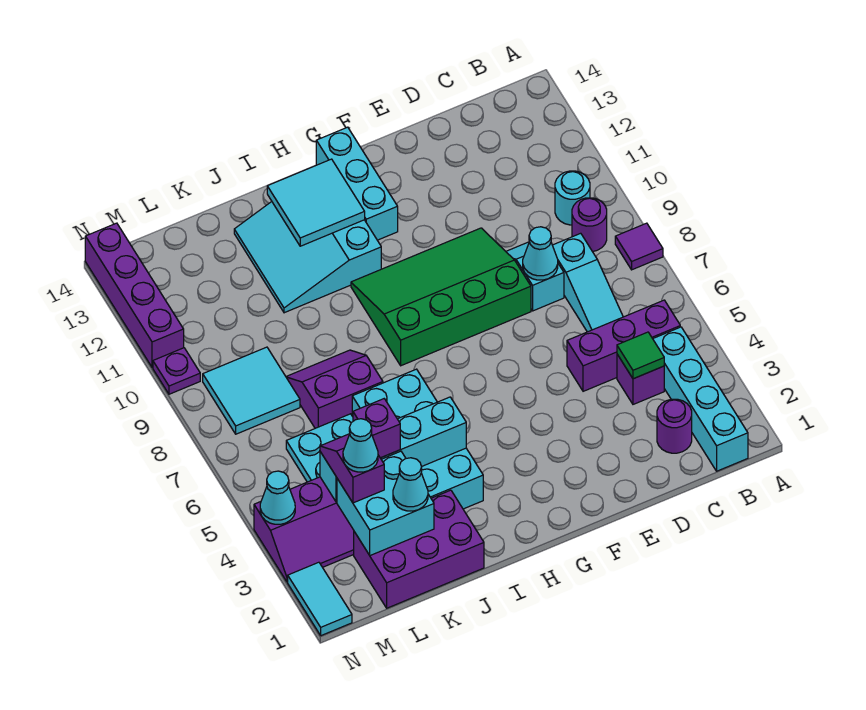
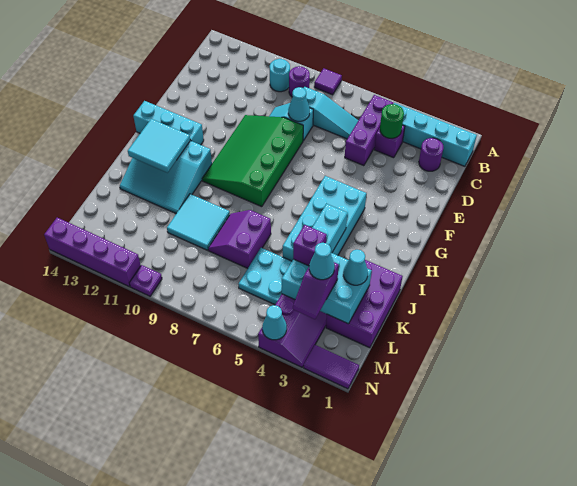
green 1x1 tile [617,332,664,379] -> green 1x1 round brick [380,104,404,138]
cyan 2x4 brick [352,369,483,509] -> cyan 2x4 brick turned to [283,176,367,261]
purple 1x2 slope [320,434,384,503] -> purple 1x2 slope turned to [293,262,339,319]
cyan 2x2 tile [203,347,300,434] -> cyan 2x2 tile moved to [167,194,230,250]
cyan 1x2 tile [288,562,352,636] -> purple 1x2 tile [304,345,359,389]

